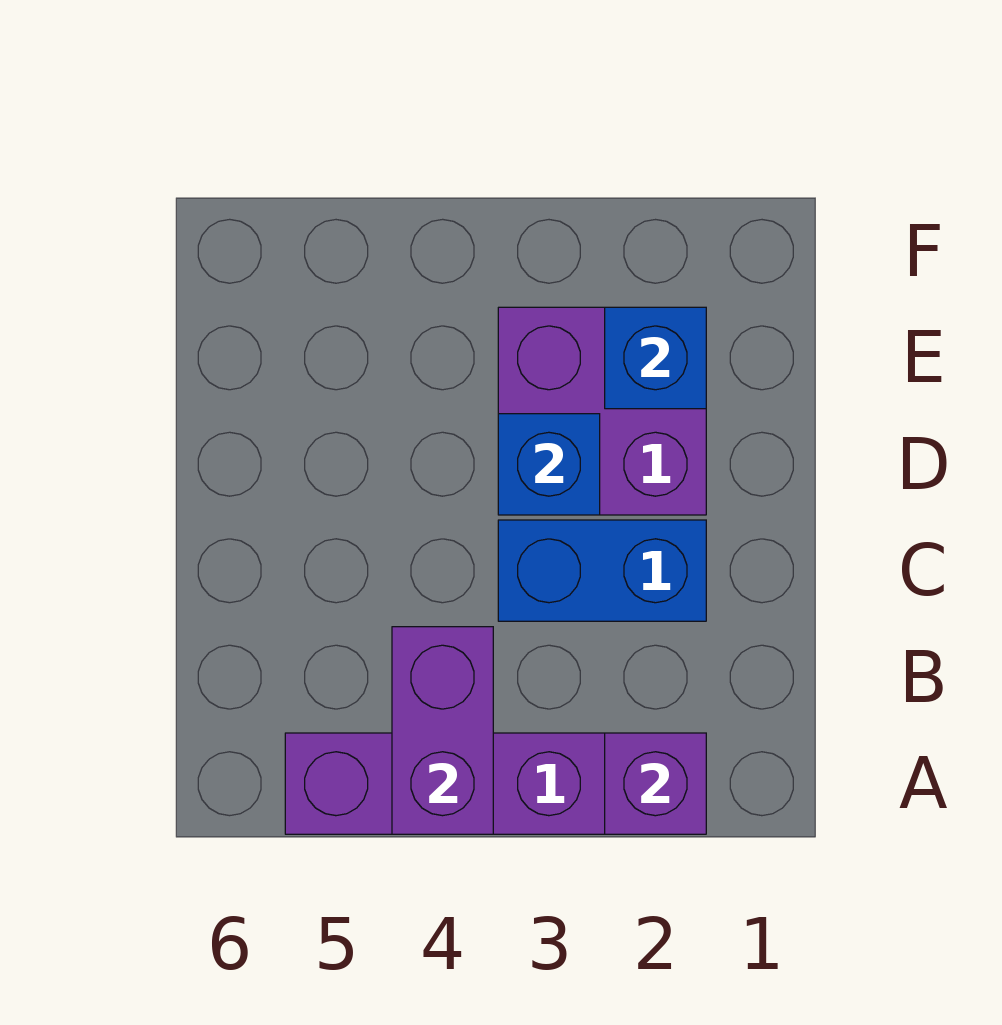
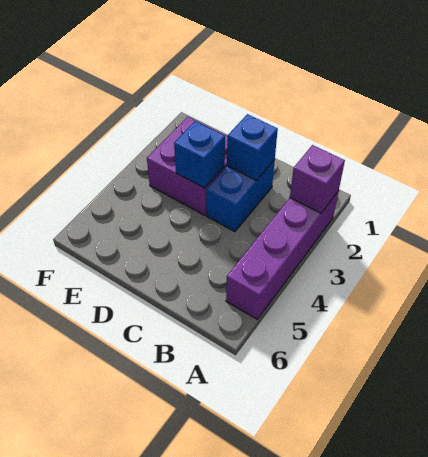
purple 1x2 brick [392,627,493,834] -> none
blue 1x1 brick [605,307,706,409] -> blue 1x1 brick moved to [227,114,278,180]

